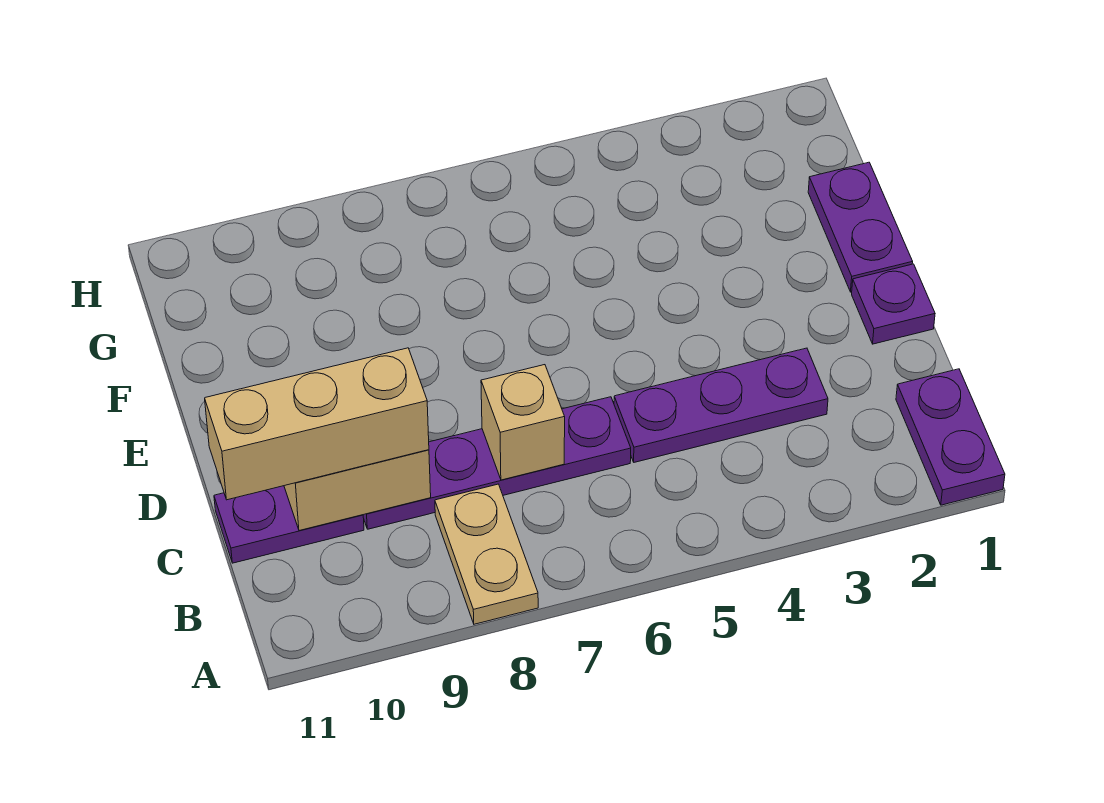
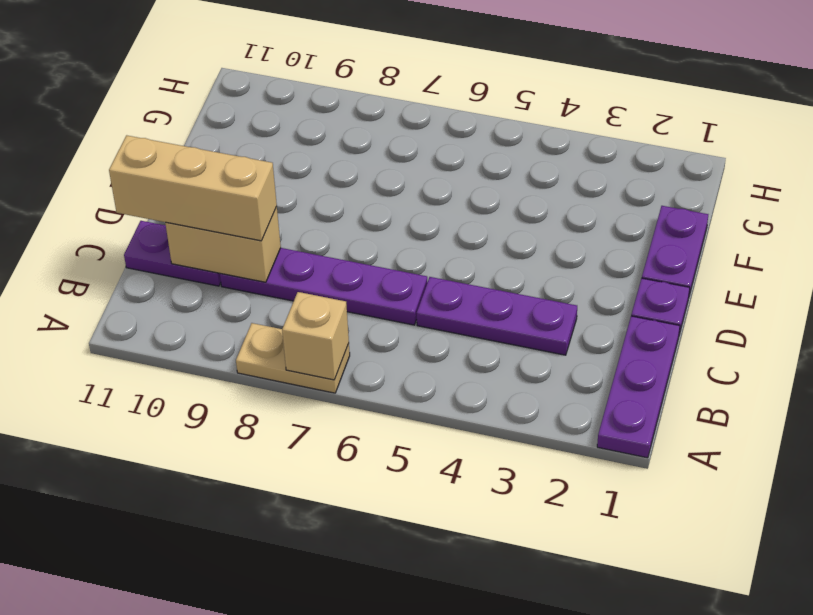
purple 1x2 plate [896,369,1005,505] -> purple 1x3 plate [597,316,680,458]
tan 1x2 plate [435,484,538,624] -> tan 1x2 plate turned to [236,323,350,393]
tan 1x1 brick [481,365,565,480] -> tan 1x1 brick moved to [282,292,349,380]

